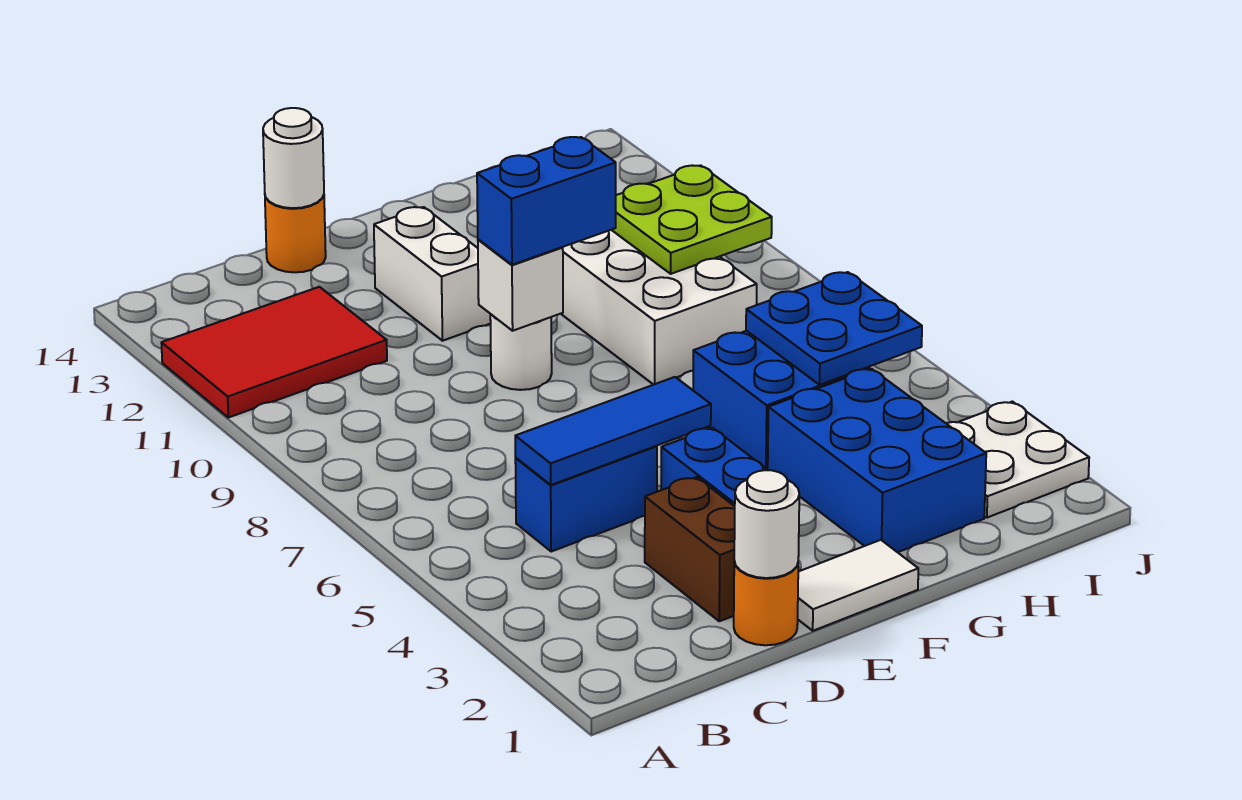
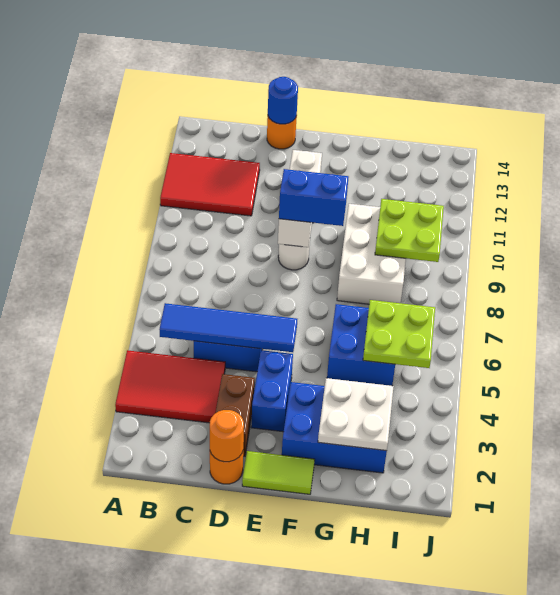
none -> red 2x3 tile [115,350,225,423]
blue 1x3 tile [515,377,711,485] -> blue 1x4 tile [159,303,297,352]
white 1x1 round brick [734,470,799,578] -> orange 1x1 round brick [210,410,244,462]
white 1x1 round brick [263,108,324,208] -> blue 1x1 round brick [268,77,298,124]
white 1x2 tile [798,540,918,631] -> lime 1x2 tile [242,451,315,494]
blue 2x3 brick [768,369,986,552] -> blue 2x3 brick turned to [282,382,387,473]
blue 2x2 plate [746,272,922,385] -> lime 2x2 plate [363,300,435,368]
white 2x2 plate [946,402,1089,518] -> white 2x2 plate moved to [318,378,394,451]

